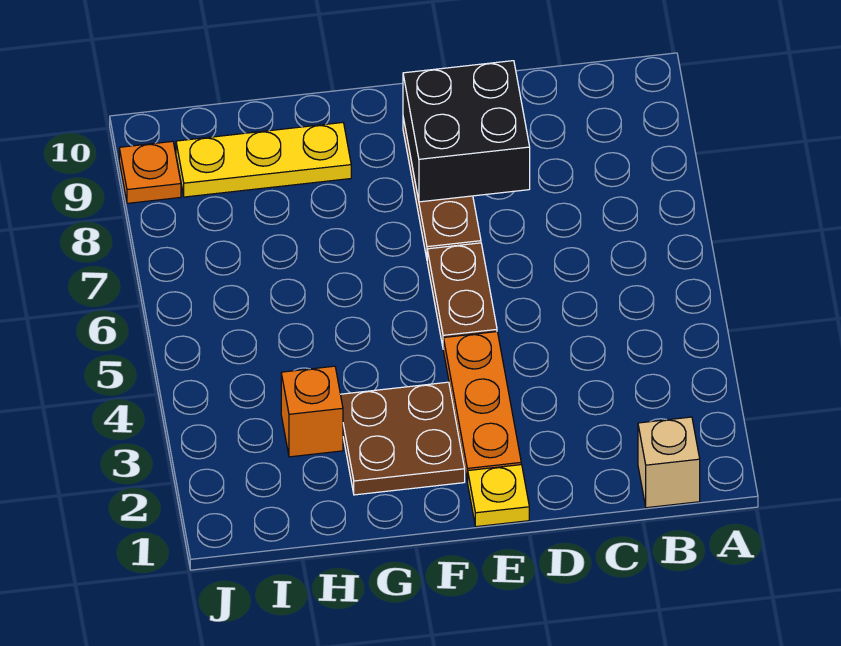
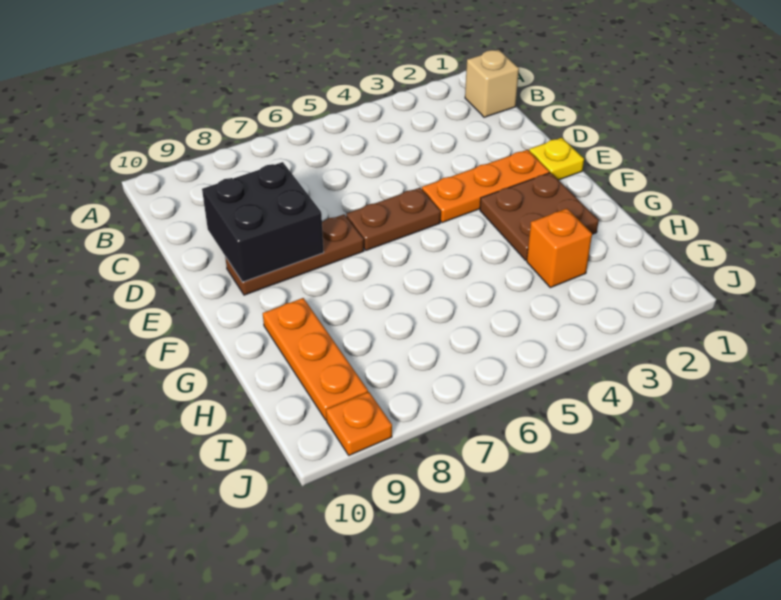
yellow 1x3 plate [176,123,351,197] -> orange 1x3 plate [263,298,368,420]

